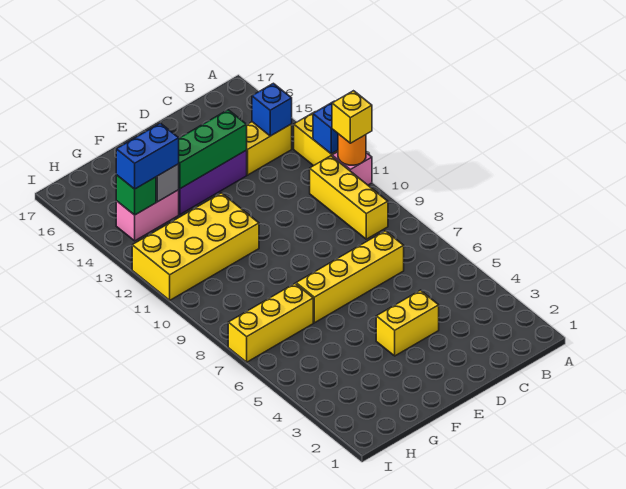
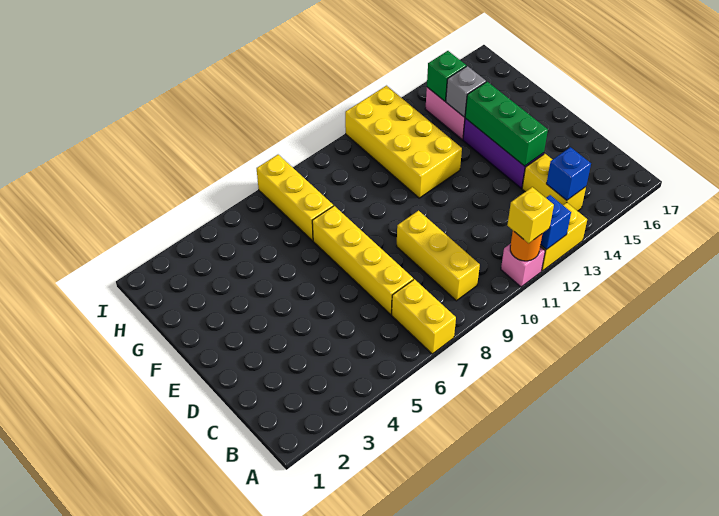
yellow 1x3 brick [310,156,388,239] -> yellow 1x3 brick turned to [397,211,480,301]
yellow 1x2 brick [376,290,439,356] -> yellow 1x2 brick moved to [392,279,456,354]
blue 1x2 brick [116,123,179,189] -> none

